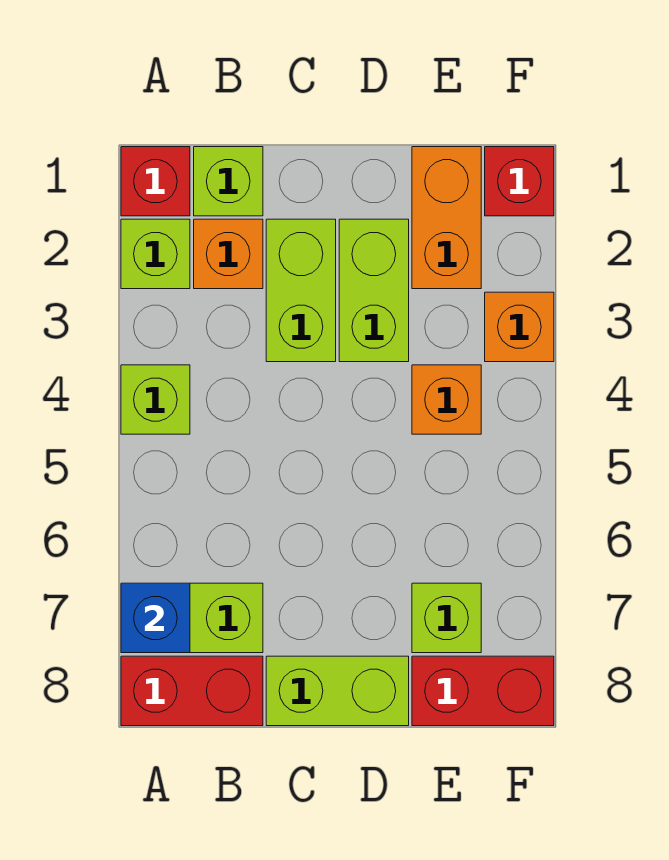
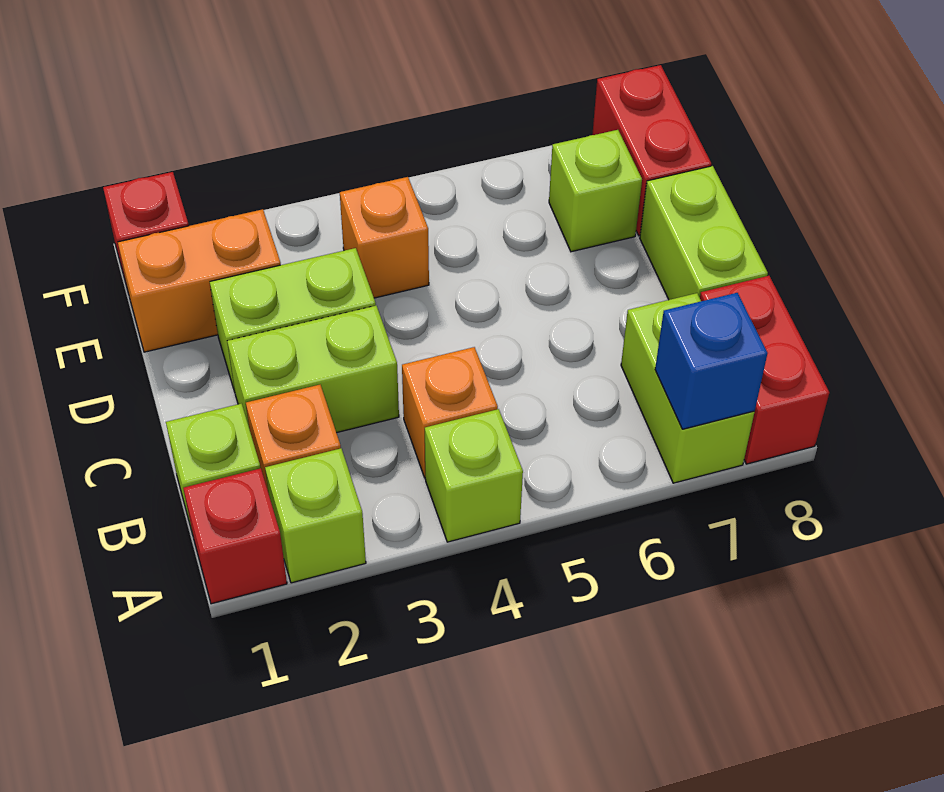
orange 1x1 brick [485,292,554,362] -> orange 1x1 brick moved to [402,347,498,478]

